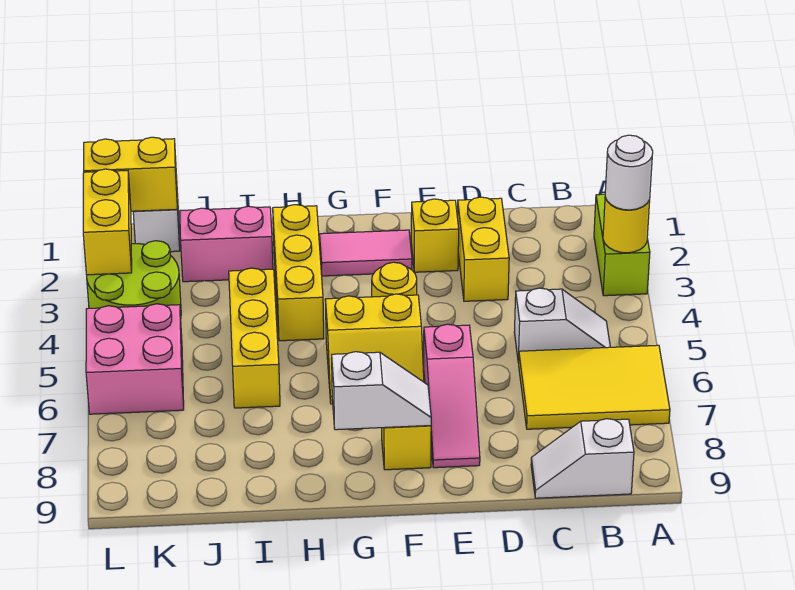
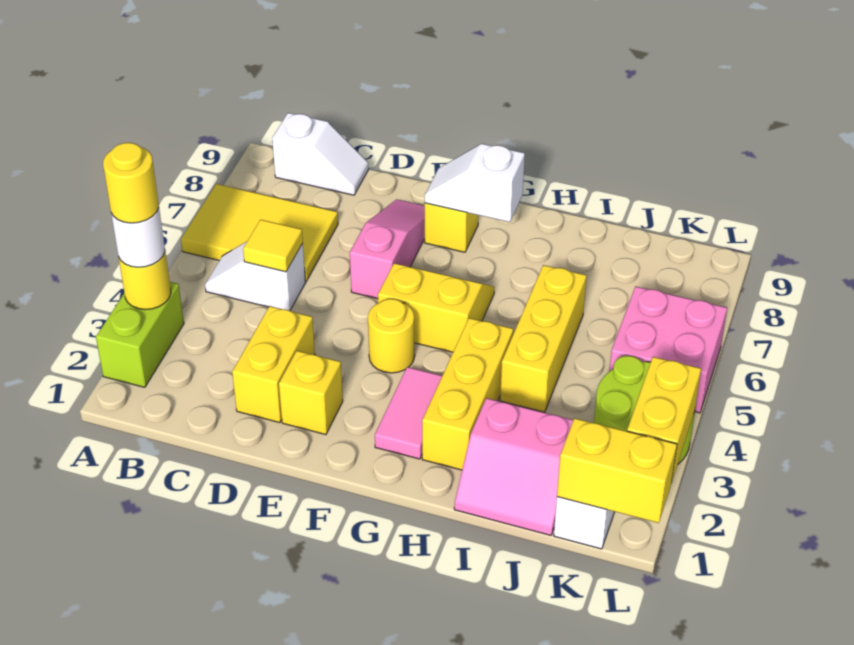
none -> yellow 1x1 round brick [103,143,159,223]
none -> yellow 1x1 tile [243,220,303,272]
pink 1x2 tile [320,230,412,276] -> pink 1x2 tile turned to [375,367,442,459]

